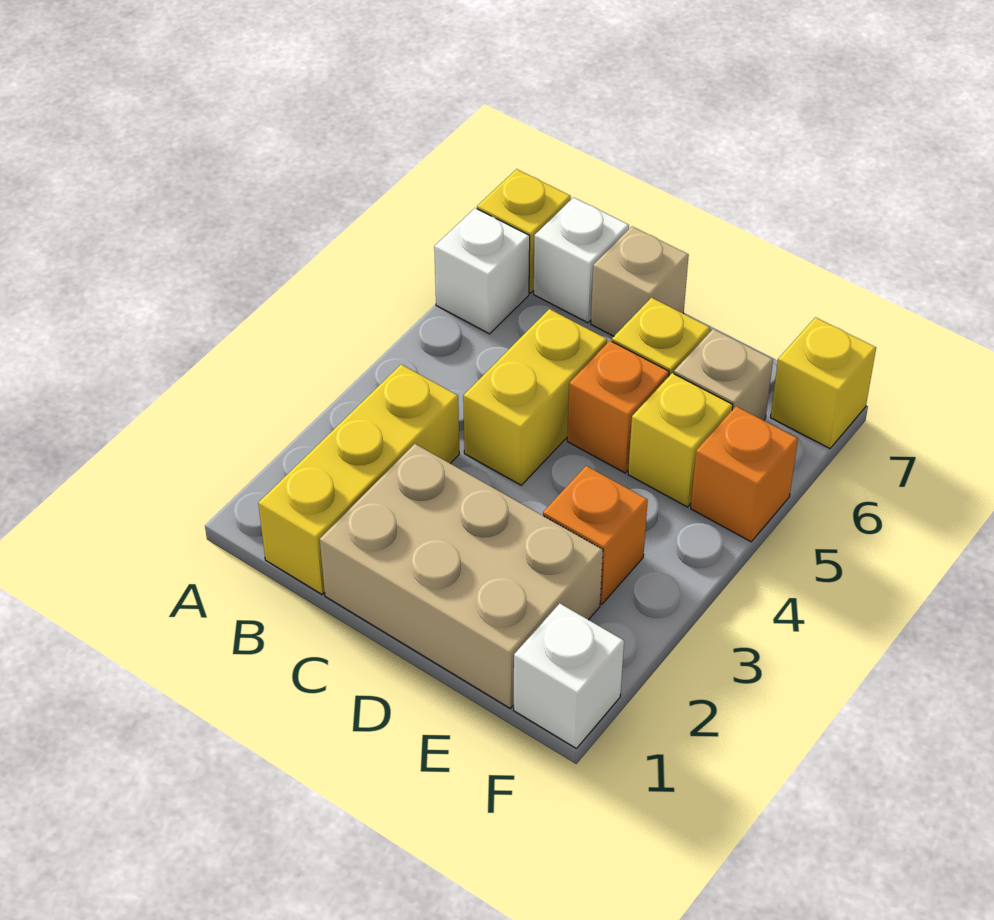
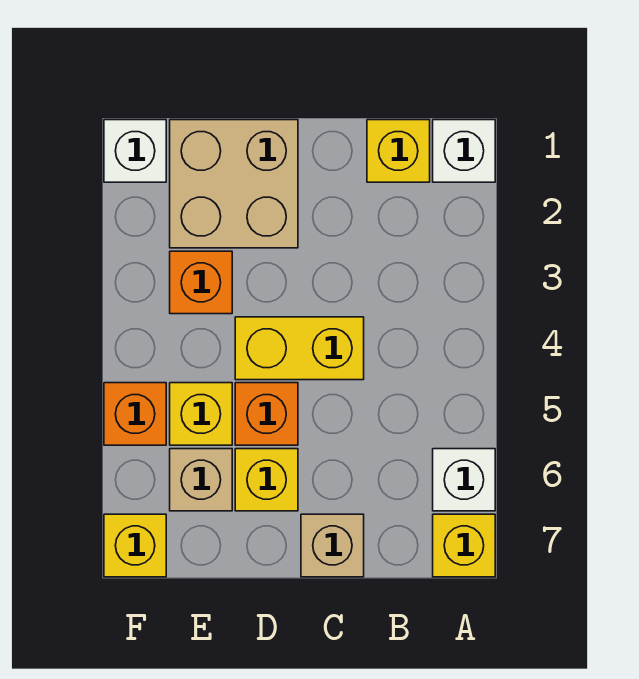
yellow 1x3 brick [258,364,459,594] -> yellow 1x1 brick [367,120,430,182]
white 1x1 brick [534,197,629,323] -> white 1x1 brick moved to [433,120,495,182]
tan 2x3 brick [320,444,603,708] -> tan 2x2 brick [170,120,298,248]
yellow 1x2 brick [463,309,607,485] -> yellow 1x2 brick turned to [235,317,364,380]

